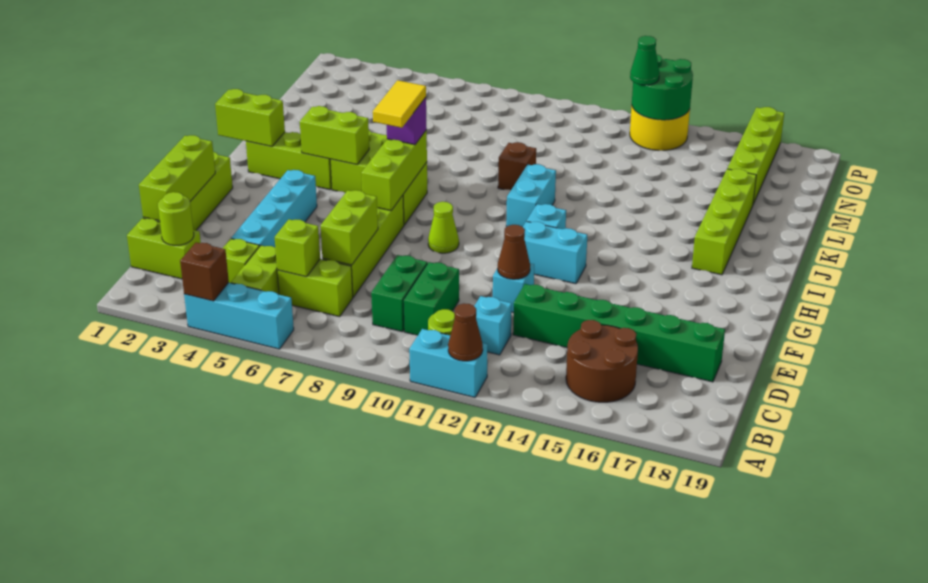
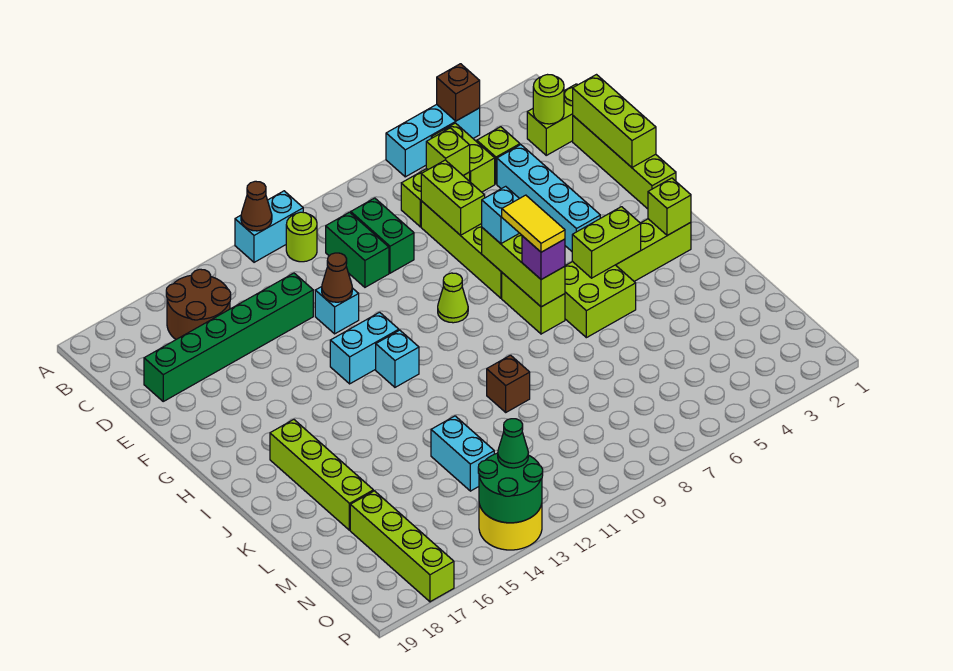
cyan 1x1 brick [474,296,512,355] -> cyan 1x1 brick moved to [482,186,519,244]
lime 1x2 brick [215,89,285,146] -> lime 1x1 brick [648,178,691,236]
cyan 1x2 brick [506,164,556,227] -> cyan 1x2 brick moved to [431,416,494,491]

